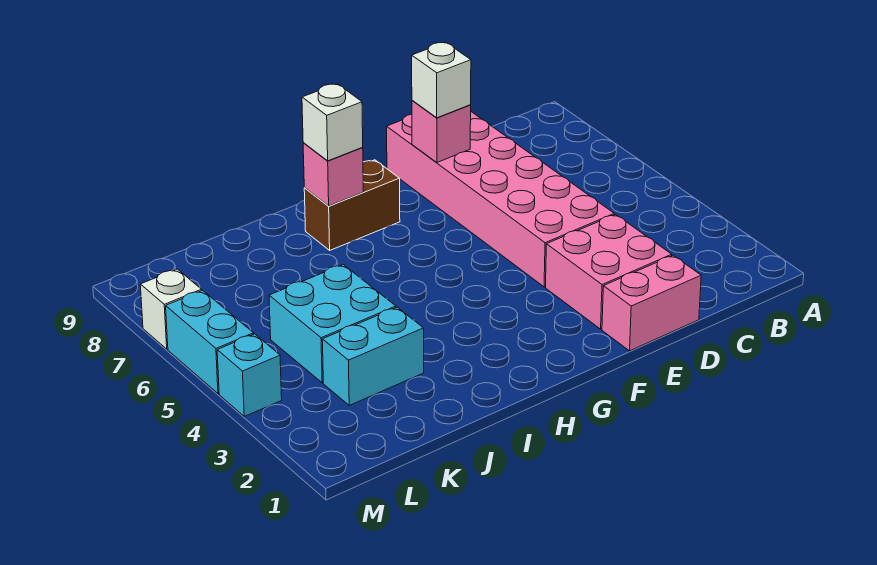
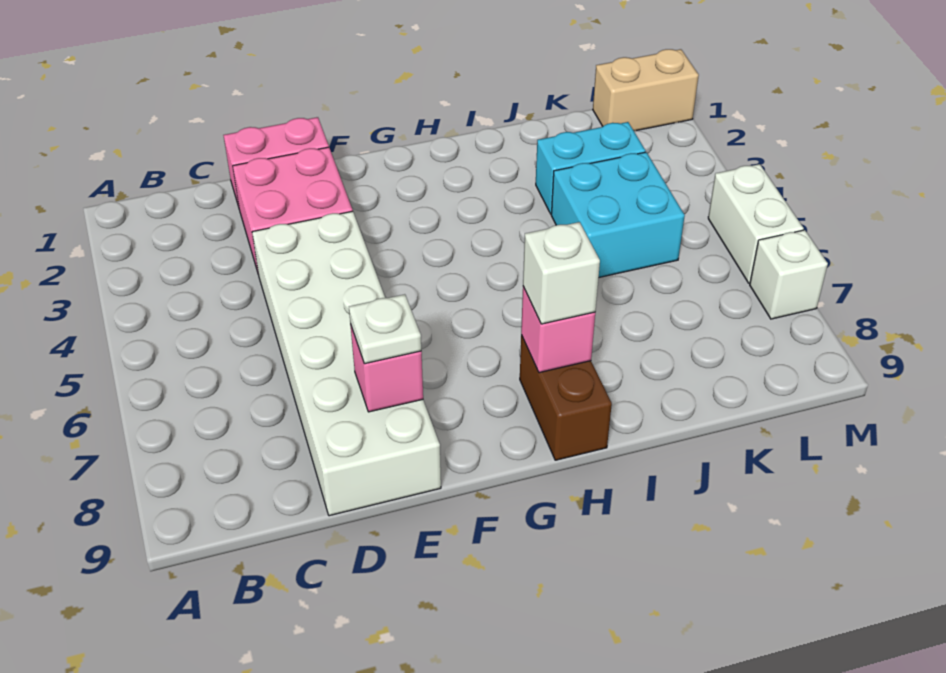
pink 2x6 brick [387,112,614,287] -> white 2x6 brick [252,211,441,516]
white 1x1 brick [412,42,471,118] -> white 1x1 plate [349,294,421,364]
brown 1x2 brick [304,160,400,250] -> brown 1x2 brick turned to [520,335,612,460]
none -> tan 1x2 brick [593,49,699,131]
cyan 1x1 brick [217,334,282,416] -> none
cyan 1x2 brick [166,290,254,394] -> white 1x2 brick [708,164,804,283]

